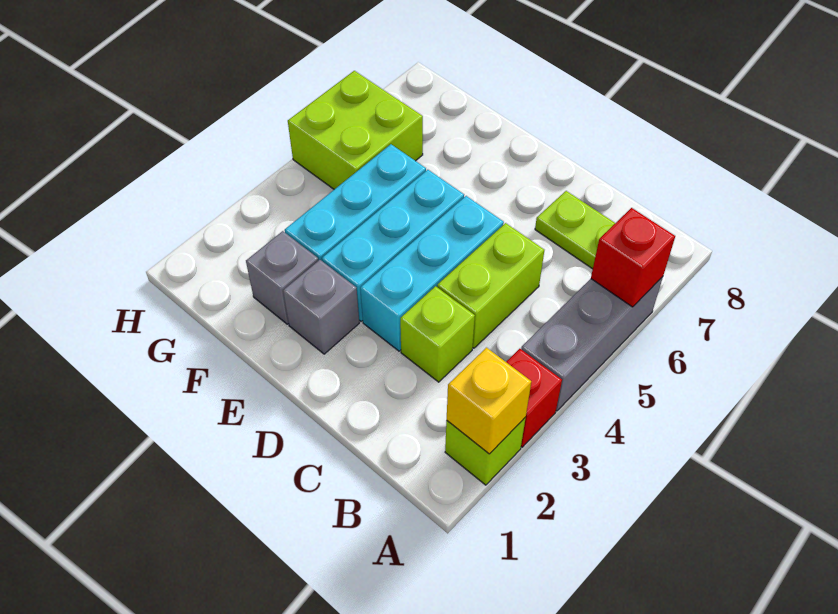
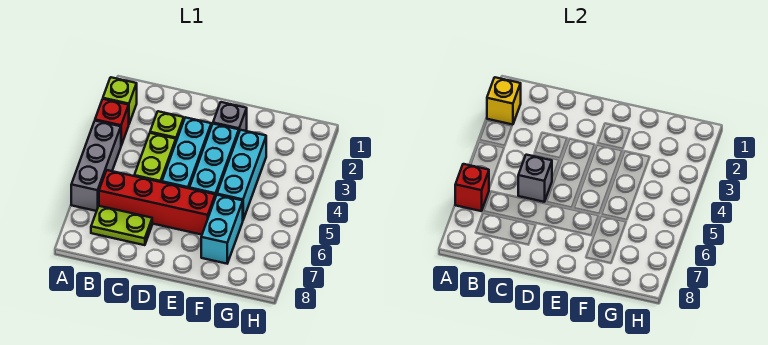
none -> red 1x4 brick [99,170,215,235]
grey 1x1 brick [246,231,318,324] -> grey 1x1 brick moved to [518,155,552,202]
none -> cyan 1x2 brick [201,195,243,264]
lime 2x2 brick [288,71,423,189] -> none

